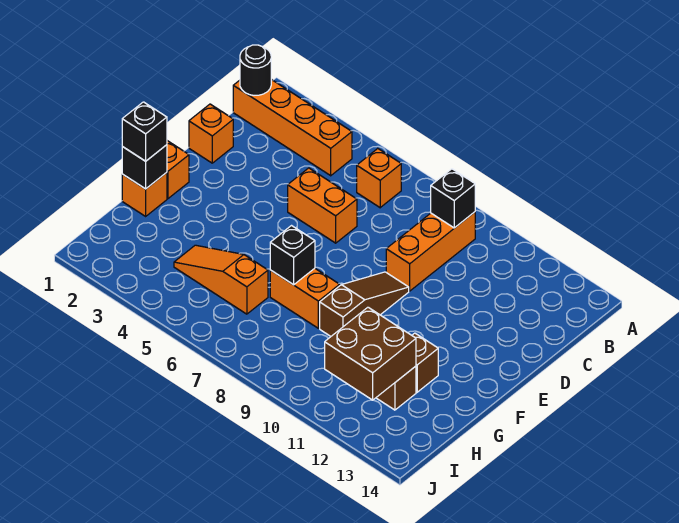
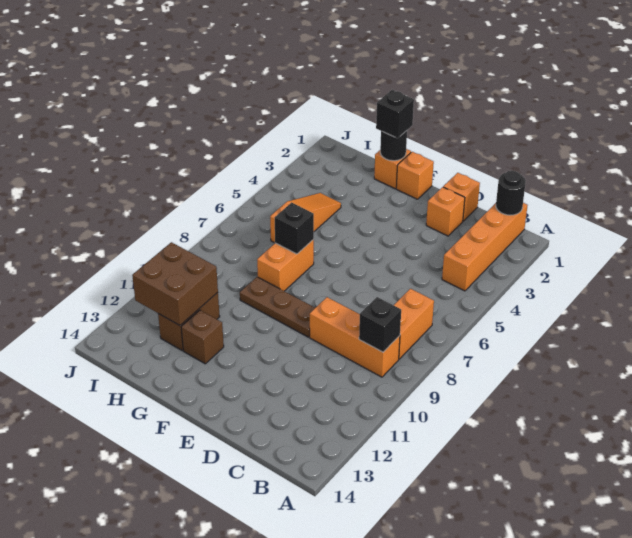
orange 1x1 brick [357,149,401,208] -> orange 1x1 brick moved to [426,187,465,236]
orange 1x2 brick [288,168,357,243] -> orange 1x2 brick moved to [394,289,434,359]
brown 1x3 slope [320,272,409,336] -> brown 1x3 plate [240,277,315,337]
black 1x1 brick [122,145,167,189] -> black 1x1 round brick [380,131,407,161]

